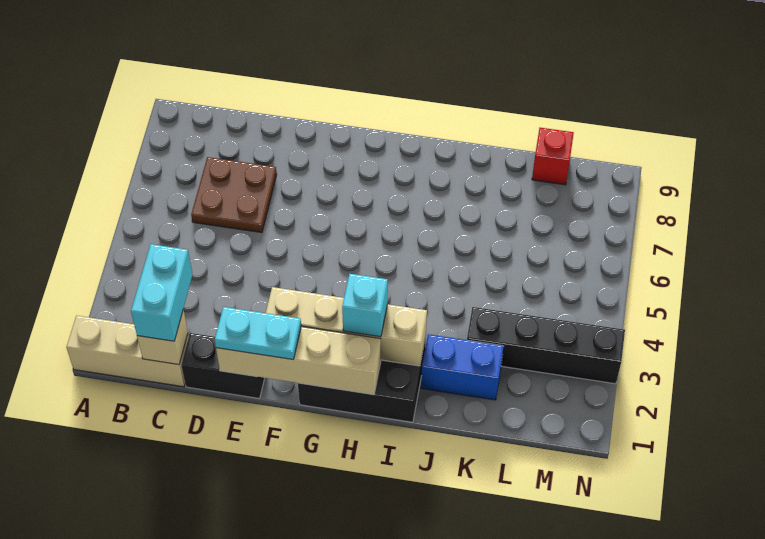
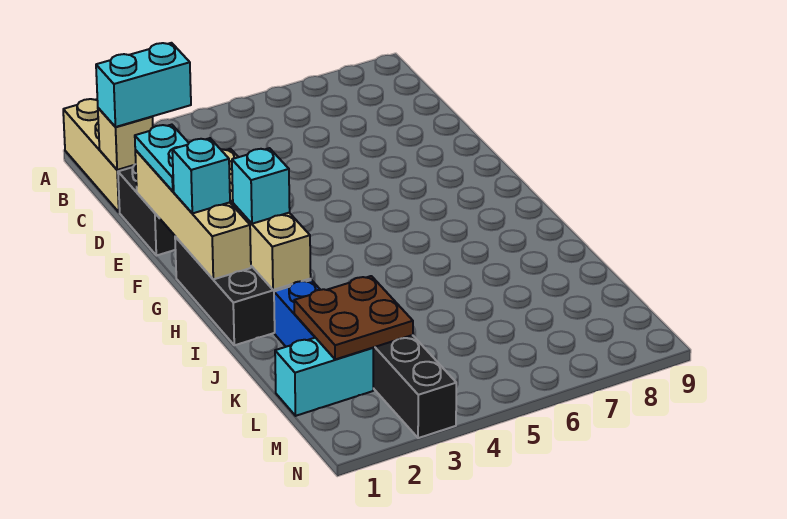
brown 2x2 plate [191,157,277,233] -> brown 2x2 plate moved to [294,276,413,359]
none -> cyan 1x1 brick [172,138,230,213]
none -> cyan 1x2 brick [275,338,373,416]
red 1x1 brick [532,128,574,185] -> none

